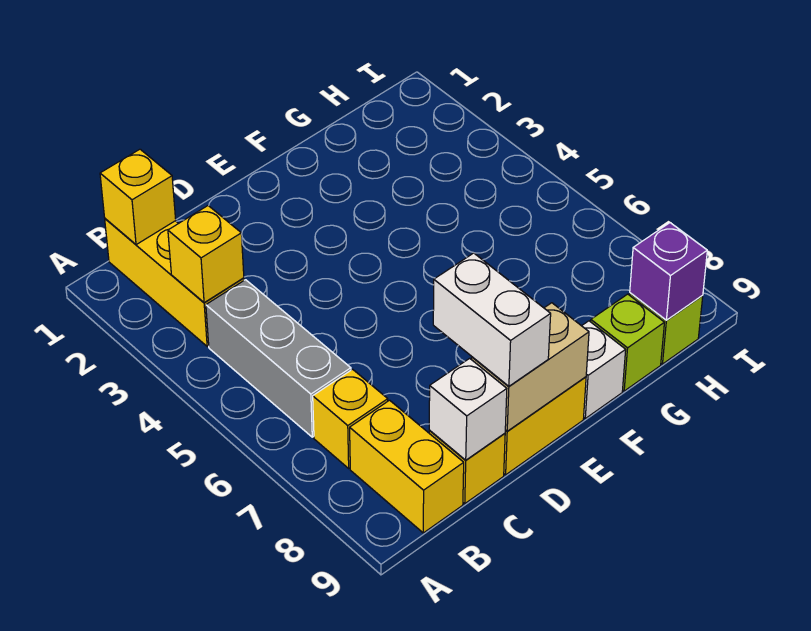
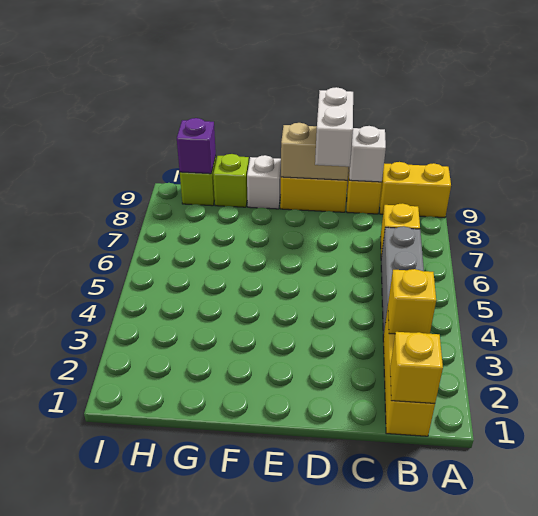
yellow 1x2 brick [350,400,464,533] -> yellow 1x2 brick turned to [380,162,451,218]

